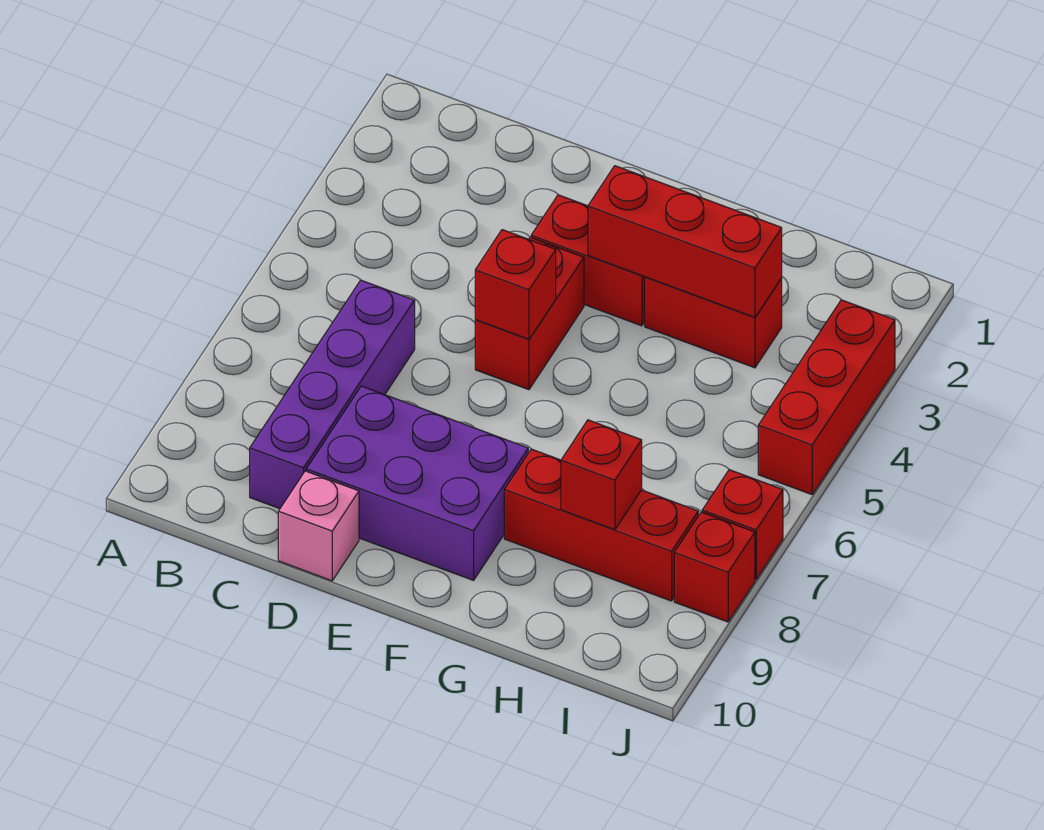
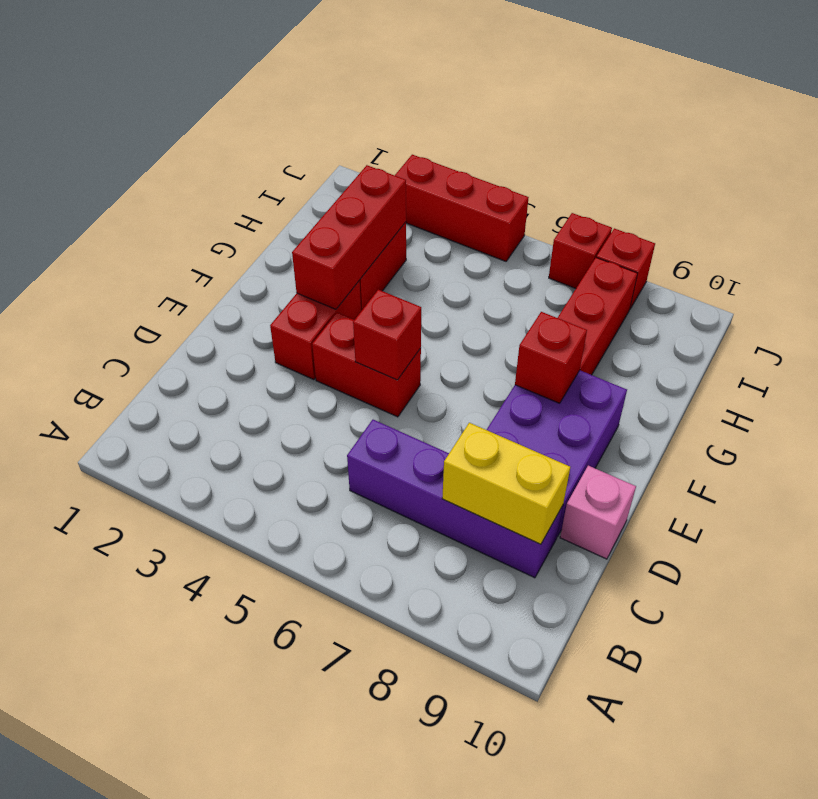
none -> yellow 1x2 brick [442,423,570,544]
red 1x1 brick [561,420,642,530] -> red 1x1 brick moved to [515,312,587,403]

